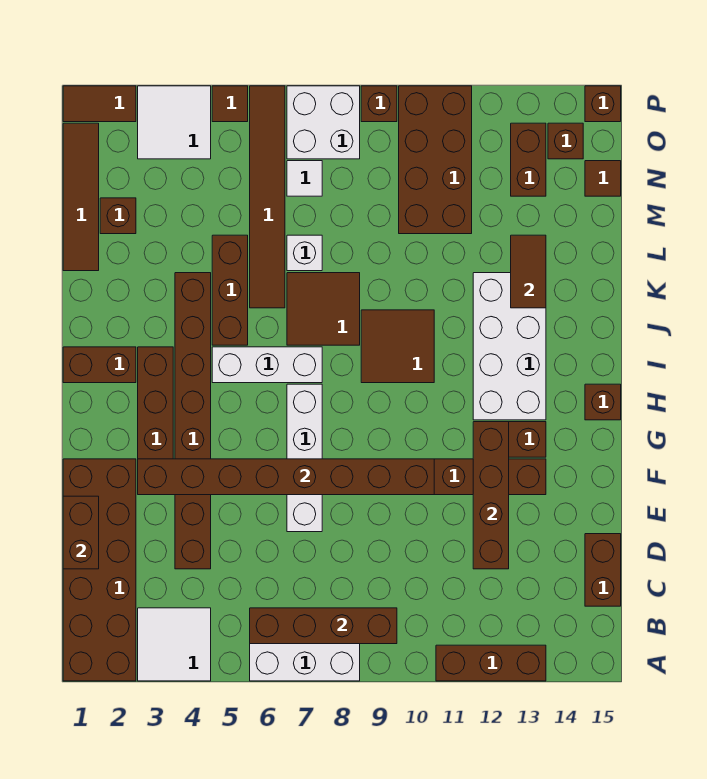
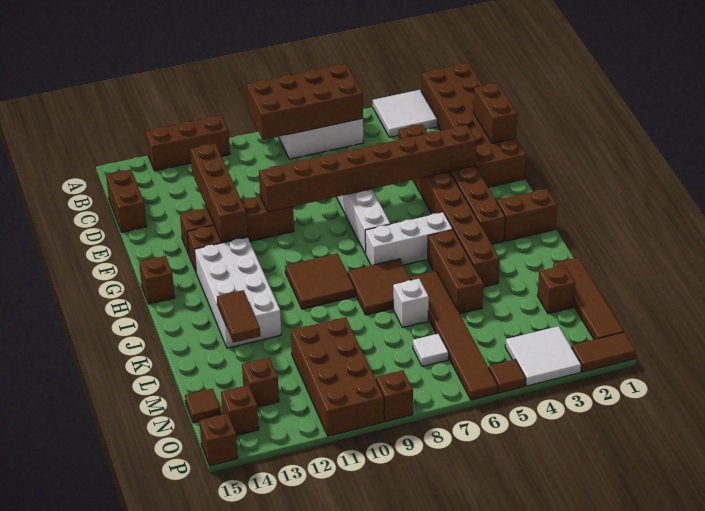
brown 1x4 brick [250,608,397,644] -> brown 2x4 brick [247,64,363,140]
brown 1x2 brick [511,123,546,196] -> brown 1x1 brick [242,358,279,407]
white 2x2 brick [287,86,360,159] -> none

